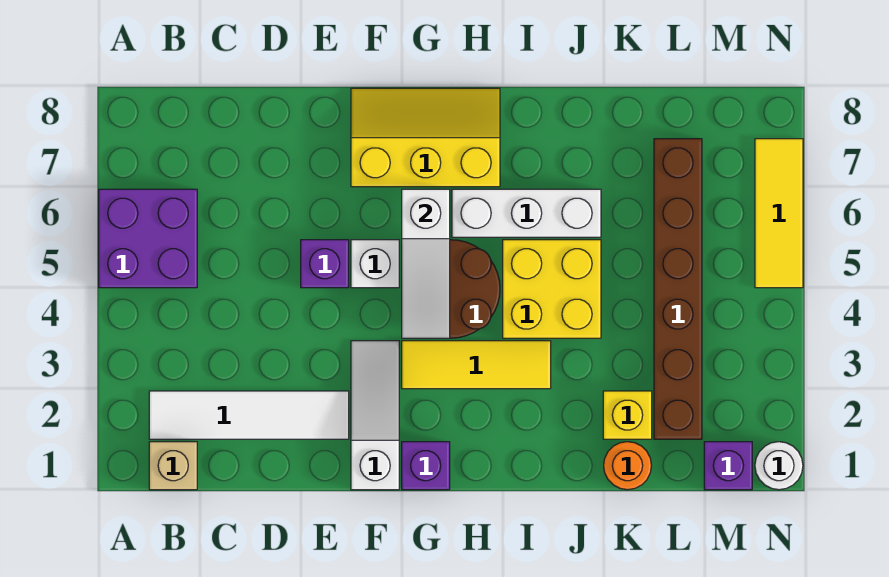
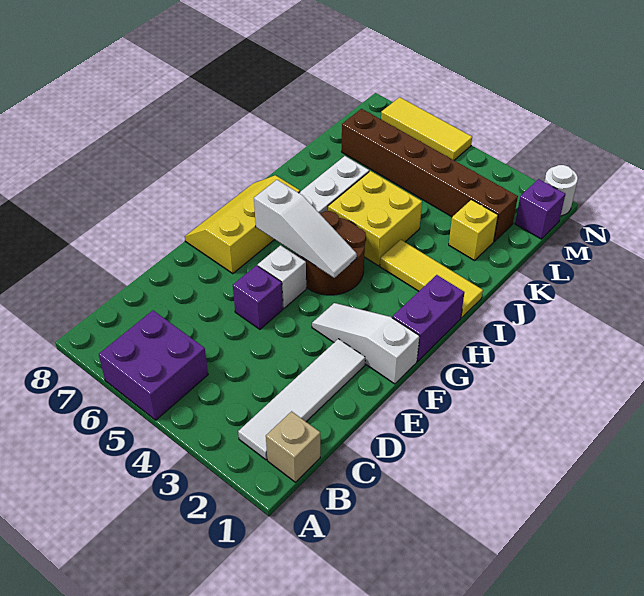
purple 1x1 brick [402,442,450,490] -> purple 1x2 brick [392,275,465,361]
yellow 1x3 tile [402,341,551,389] -> yellow 1x3 tile turned to [380,240,483,318]
orange 1x1 round brick [604,442,652,490] -> none

